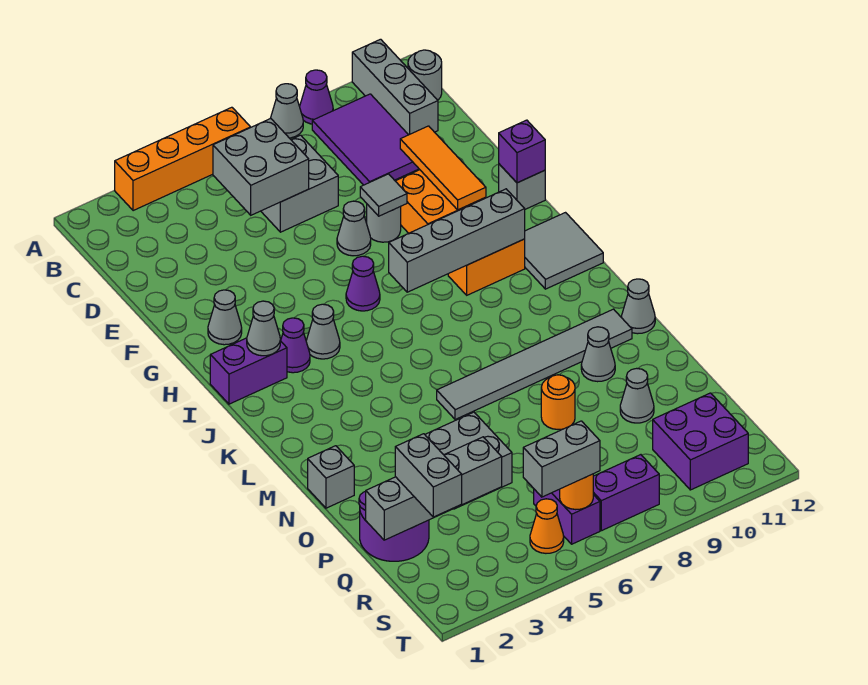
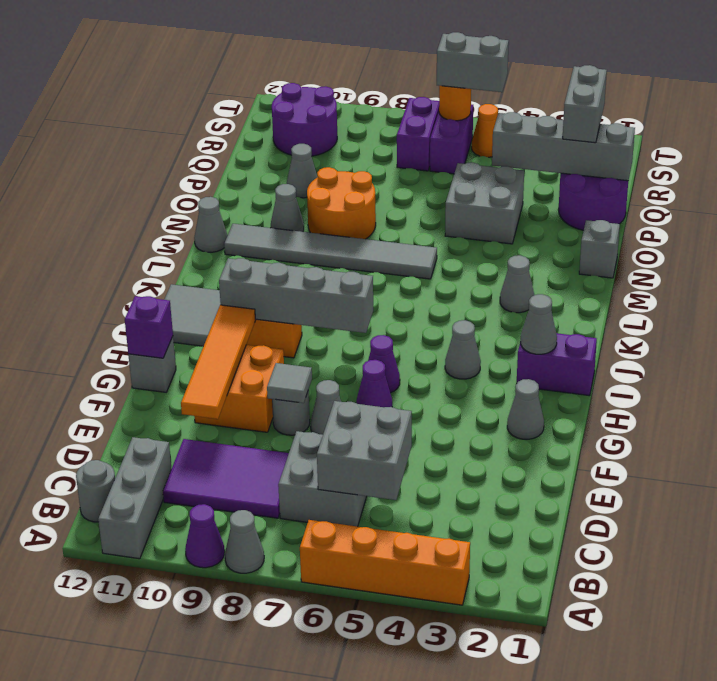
purple 2x3 tile [312,94,419,185] -> purple 2x3 tile turned to [163,439,289,518]
orange 1x3 tile [400,126,486,210] -> orange 1x4 tile [181,305,256,419]
purple 1x1 cone [281,318,310,373] -> purple 1x1 cone moved to [356,360,392,407]
none -> grey 1x1 cone [500,255,534,313]
orange 1x1 round brick [541,375,575,429] -> orange 2x2 round brick [307,167,376,239]
purple 2x2 brick [653,393,748,490] -> purple 2x2 round brick [272,83,337,156]
purple 1x2 brick [593,455,659,531] -> purple 1x2 brick turned to [397,97,439,171]

